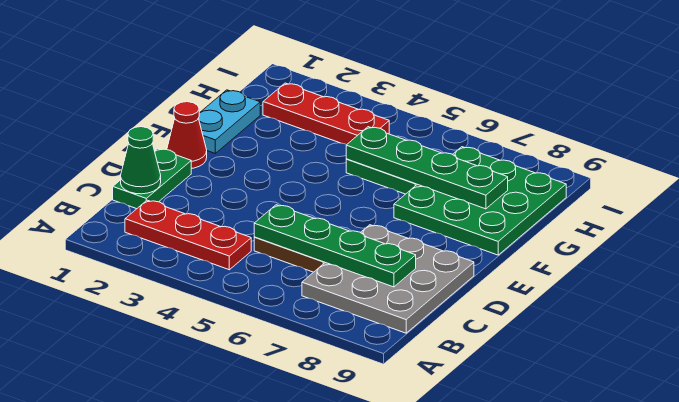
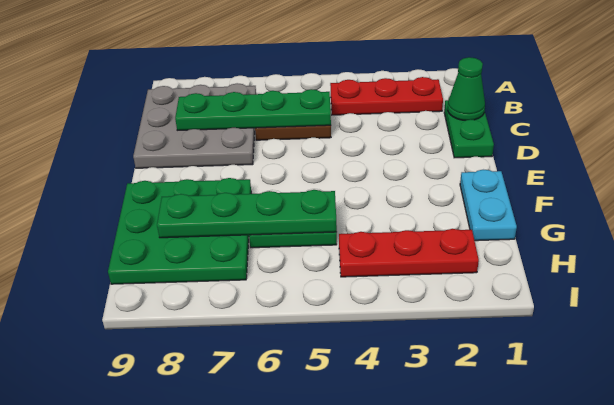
red 1x1 cone [167,102,207,168] -> none

